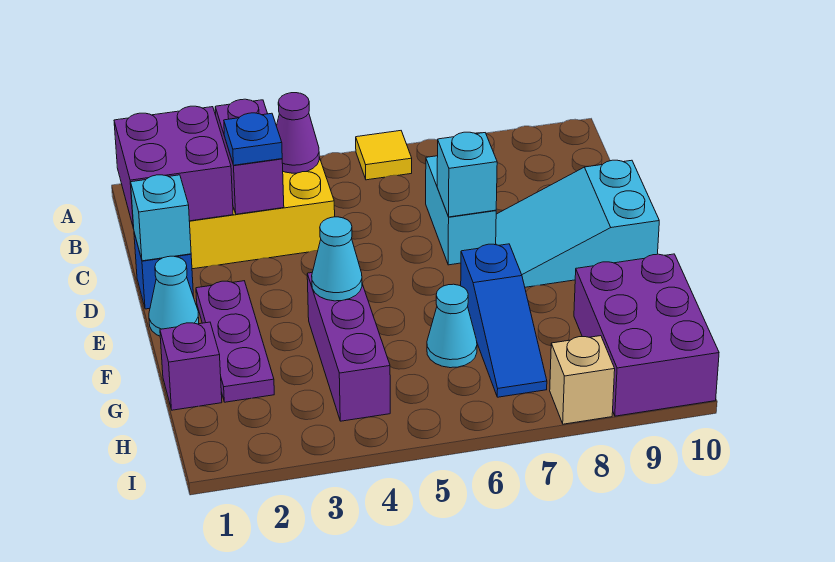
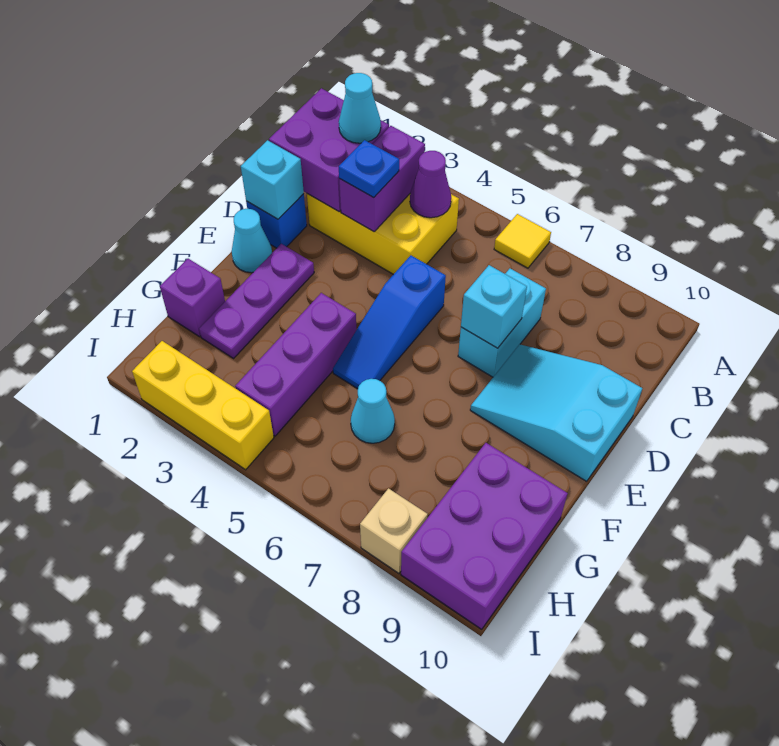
cyan 1x1 cone [312,217,362,301] -> cyan 1x1 cone moved to [339,73,381,143]
blue 1x3 slope [461,244,547,397] -> blue 1x3 slope moved to [333,255,446,389]
none -> yellow 1x3 brick [132,341,274,470]

